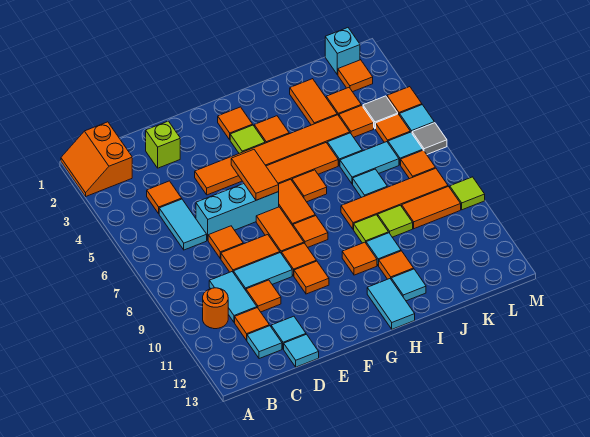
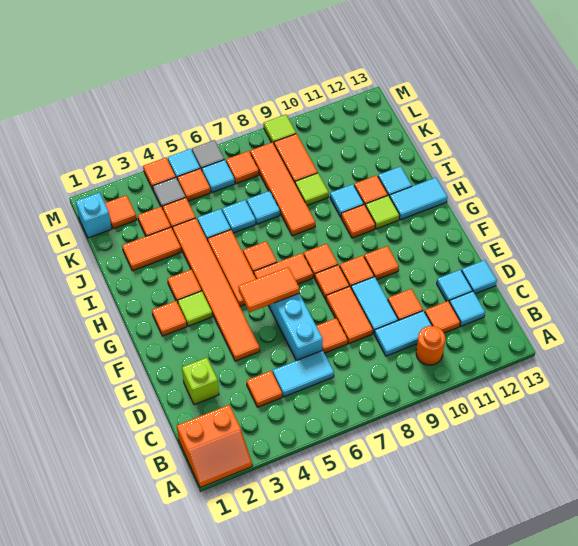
orange 1x2 tile [256,207,304,254] -> orange 1x1 tile [315,265,349,299]
lime 1x1 tile [354,215,388,243] -> lime 1x1 tile moved to [366,195,400,229]
cyan 1x2 tile [340,142,399,184] -> cyan 1x1 tile [222,200,256,233]

